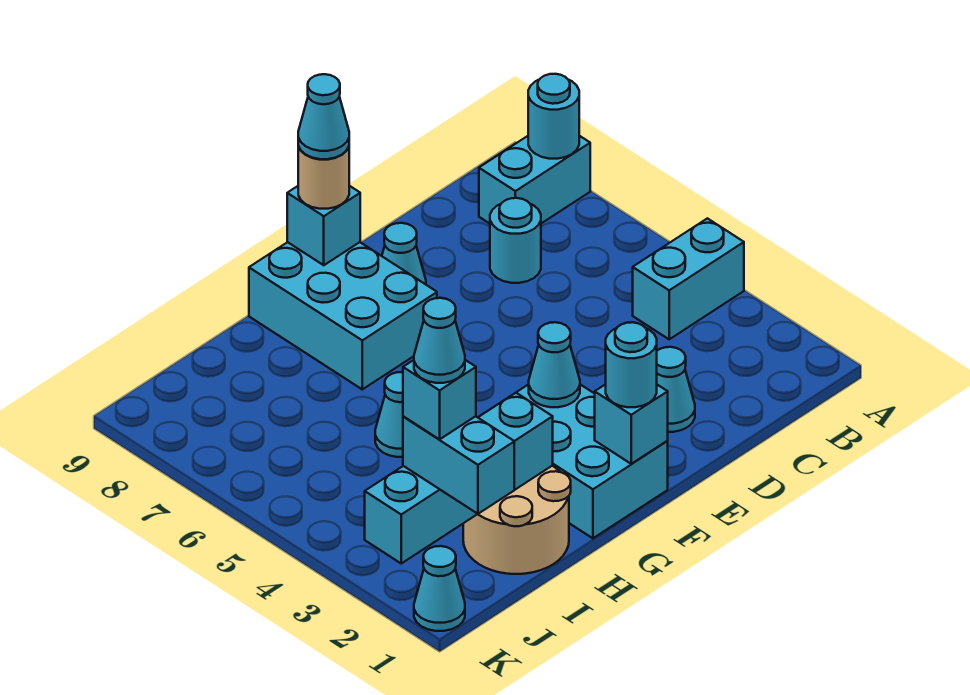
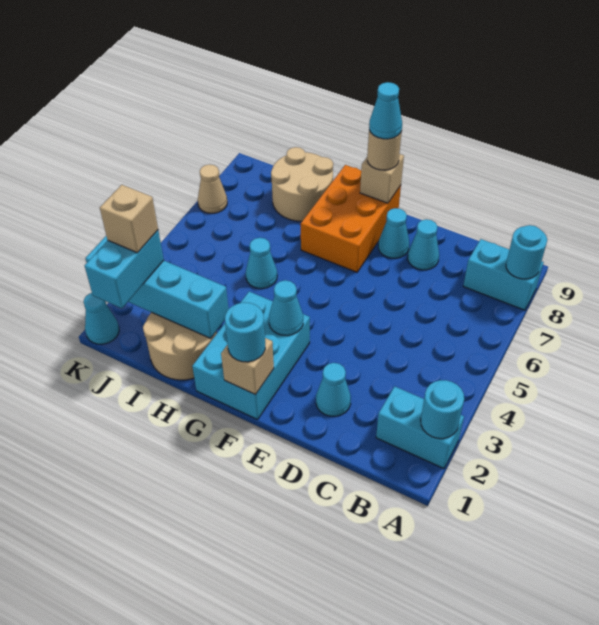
cyan 1x2 brick [633,218,744,339] -> cyan 1x2 brick moved to [376,386,464,469]
cyan 1x1 round brick [490,198,541,283] -> cyan 1x1 round brick moved to [421,380,464,439]
cyan 1x1 brick [595,384,668,464] -> tan 1x1 brick [221,338,274,395]
cyan 2x3 brick [249,242,437,389] -> orange 2x3 brick [301,165,401,272]
cyan 1x1 brick [287,186,360,265] -> tan 1x1 brick [360,154,404,203]
none -> tan 2x2 round brick [271,147,333,221]
cyan 1x1 brick [403,360,476,439] -> tan 1x1 brick [100,185,158,253]
cyan 1x1 cone [414,298,465,383] -> cyan 1x1 cone moved to [408,219,439,270]
none -> tan 1x1 cone [198,164,227,213]

